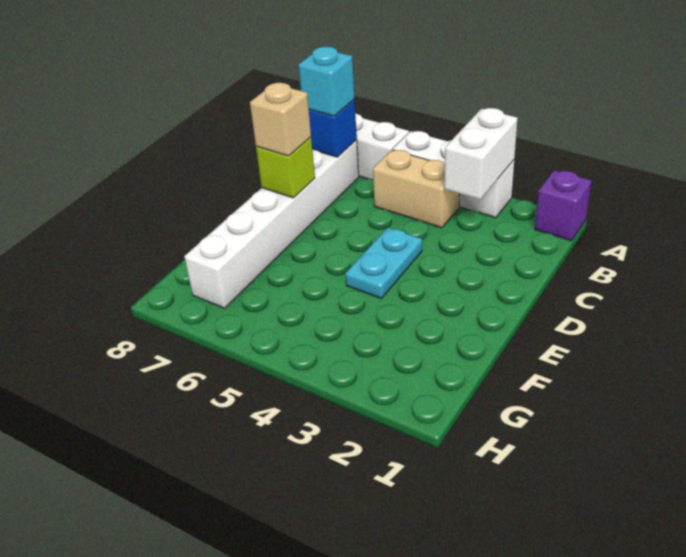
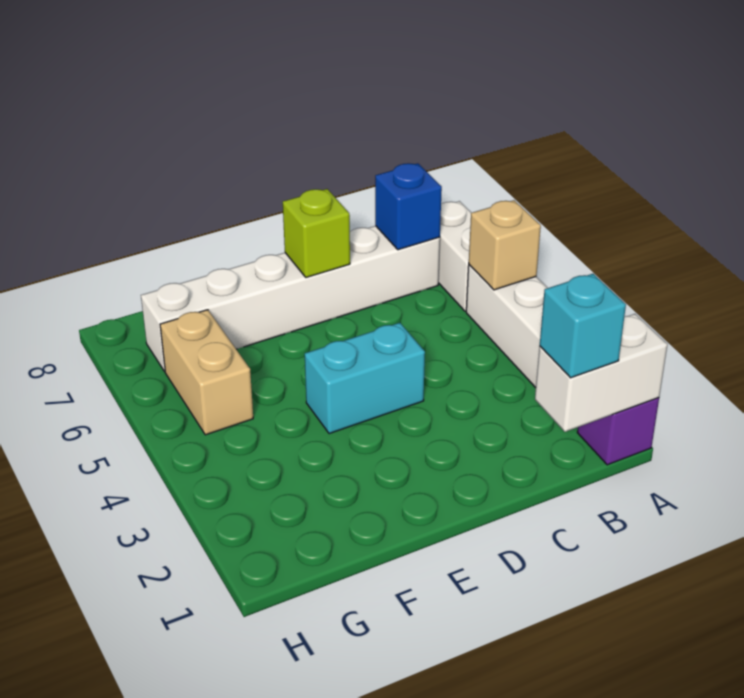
white 1x2 brick [444,108,517,199] -> white 1x2 brick moved to [535,314,668,432]
tan 1x2 brick [373,150,460,228] -> tan 1x2 brick moved to [160,310,253,435]
cyan 1x1 brick [298,47,355,116] -> cyan 1x1 brick moved to [540,274,626,378]
cyan 1x2 plate [345,228,422,299] -> cyan 1x2 brick [305,323,425,434]
tan 1x1 brick [250,83,311,156] -> tan 1x1 brick moved to [469,200,541,290]

